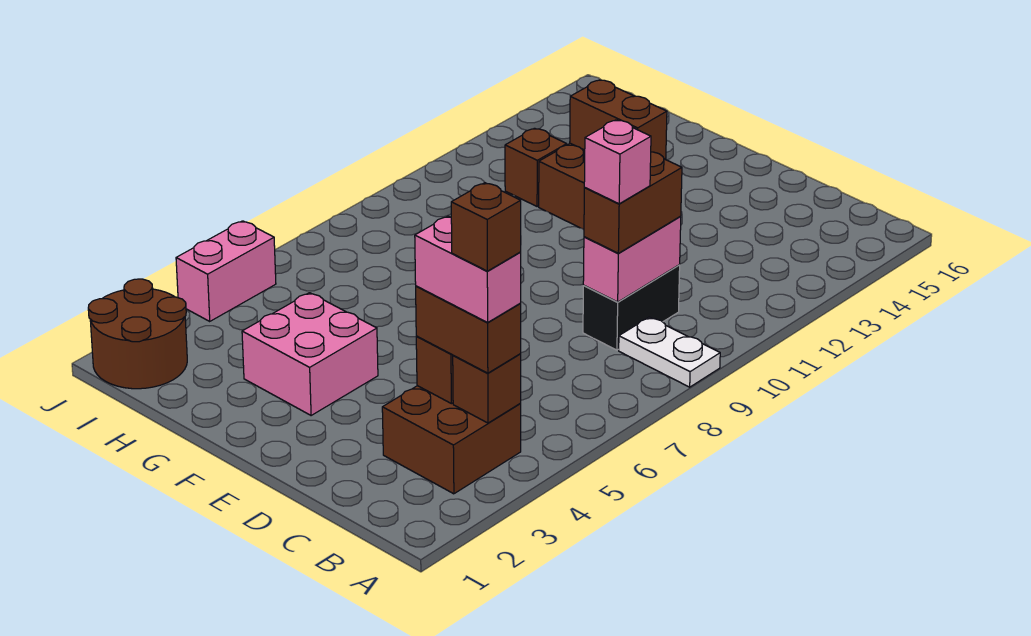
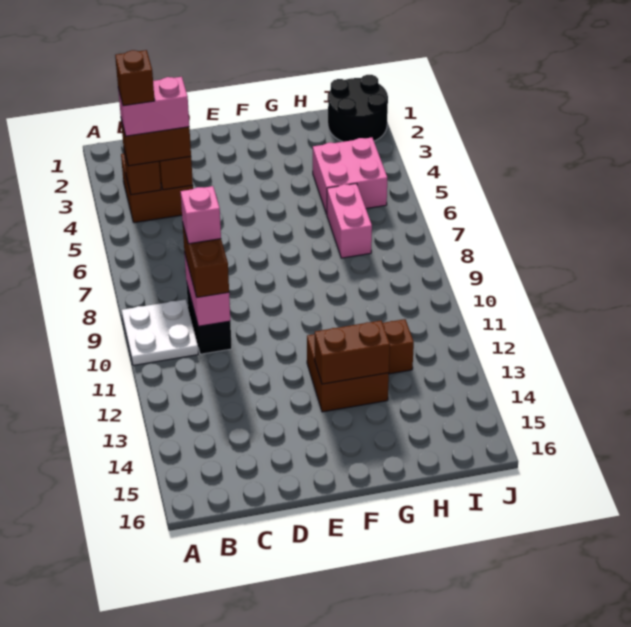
white 1x2 plate [619,317,720,387] -> white 2x2 plate [122,299,198,365]
pink 2x2 brick [242,293,378,416] -> pink 2x2 brick moved to [313,137,387,214]
brown 2x2 round brick [88,279,187,389] -> black 2x2 round brick [328,75,388,142]
pink 1x2 brick [176,221,276,321] -> pink 1x2 brick moved to [327,183,372,258]

